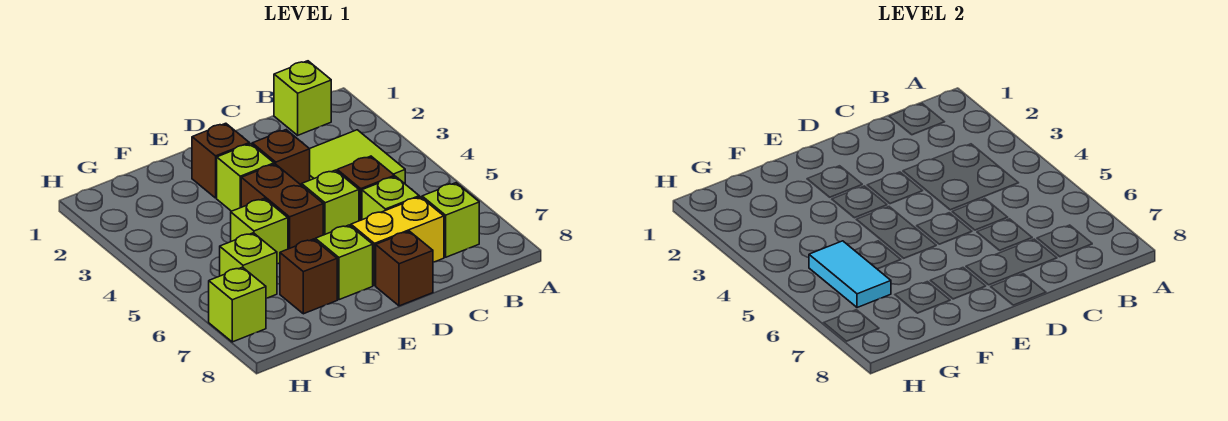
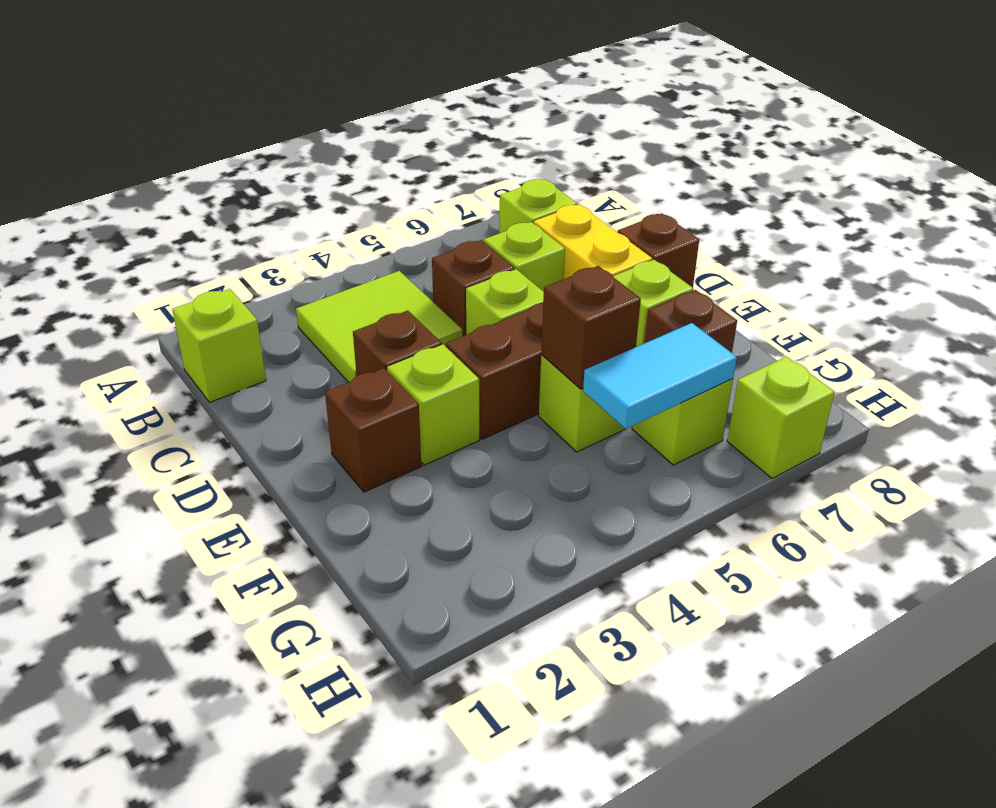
none -> brown 1x1 brick [541,266,641,389]

